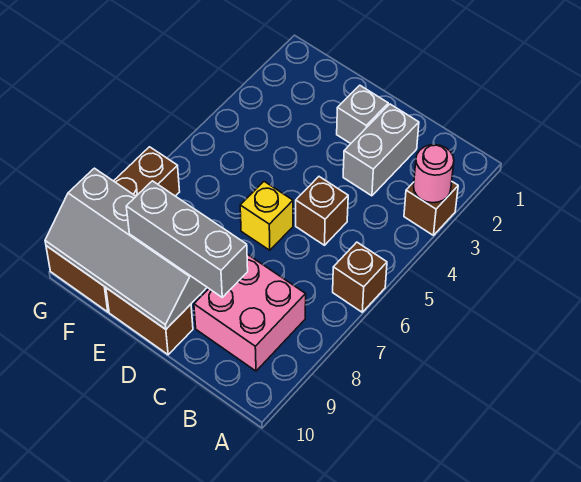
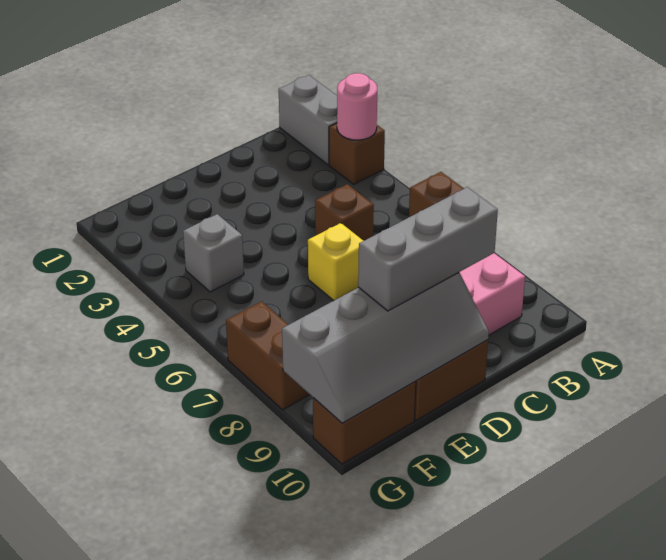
grey 1x2 brick [343,104,419,196] -> grey 1x2 brick moved to [279,75,337,165]
grey 1x1 brick [337,85,388,144] -> grey 1x1 brick moved to [183,214,244,292]

